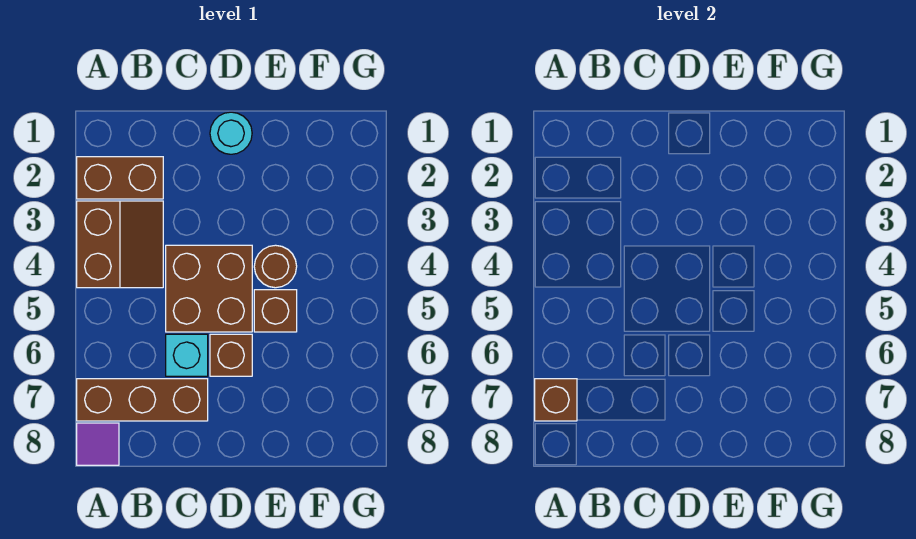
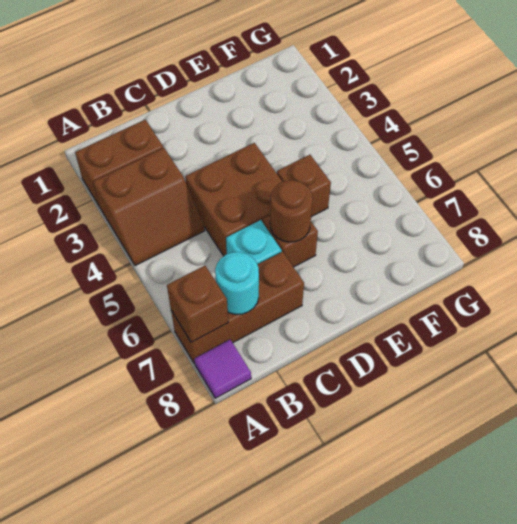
brown 2x2 slope [77,201,163,288] -> brown 2x2 slope turned to [93,148,205,266]
cyan 1x1 round brick [210,112,252,154] -> cyan 1x1 round brick moved to [215,252,259,314]
brown 1x1 round brick [254,245,297,288] -> brown 1x1 round brick moved to [270,180,313,242]

